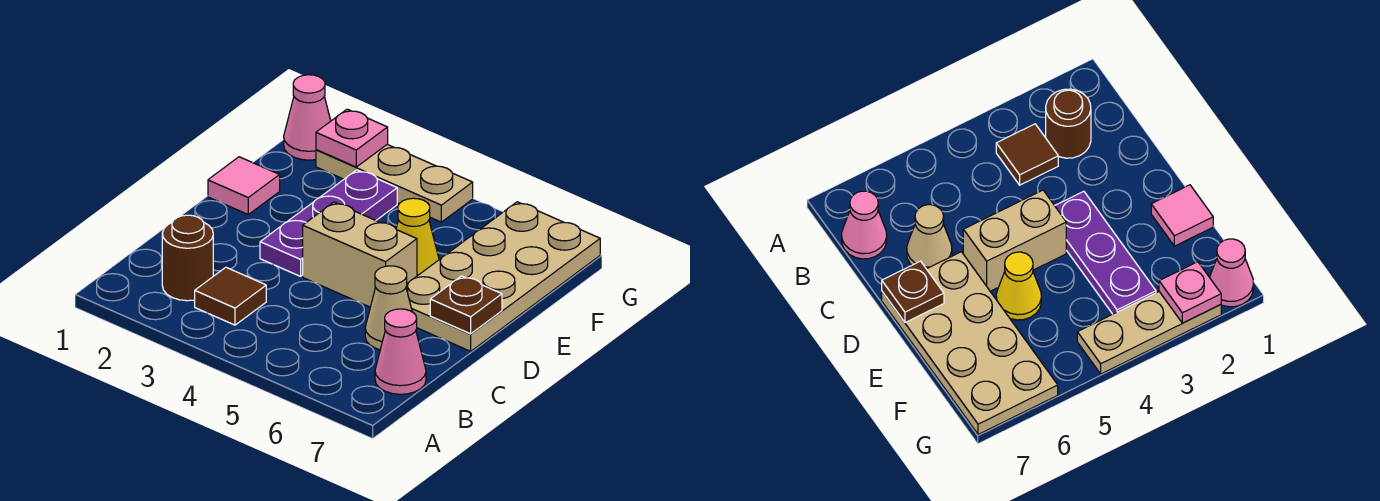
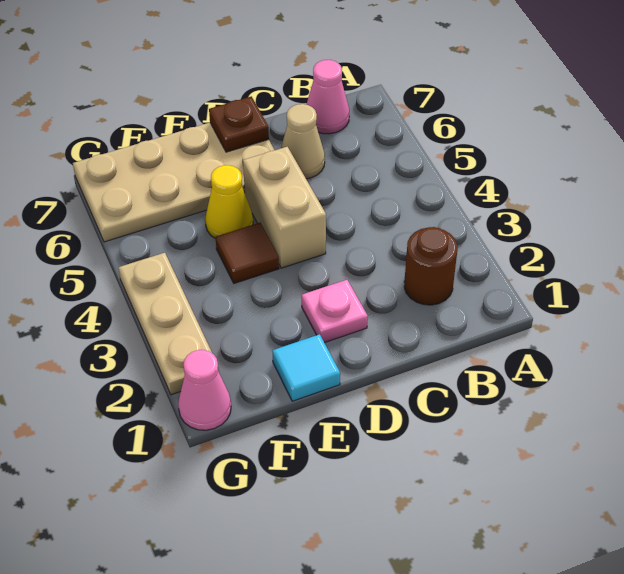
brown 1x1 tile [195,267,266,325] -> brown 1x1 tile moved to [216,223,279,283]
purple 1x3 plate [260,170,397,276] -> none
pink 1x1 tile [208,157,280,214] -> cyan 1x1 tile [272,334,340,401]
pink 1x1 plate [316,109,388,167] -> pink 1x1 plate moved to [302,280,368,343]

